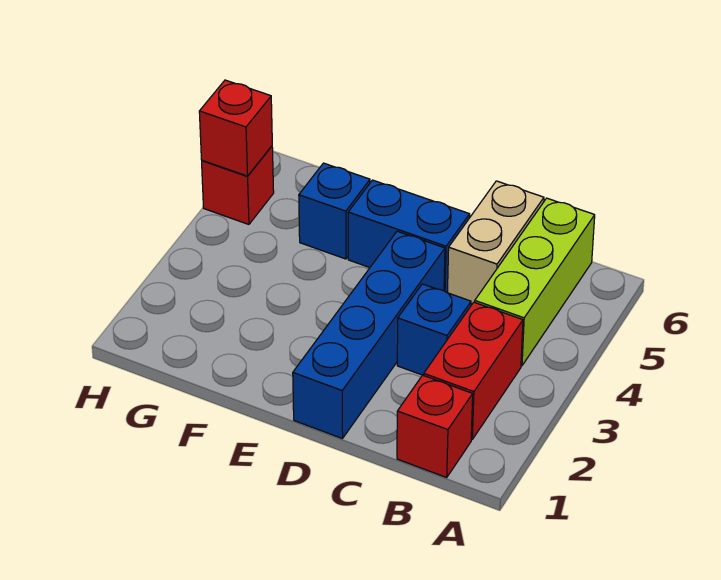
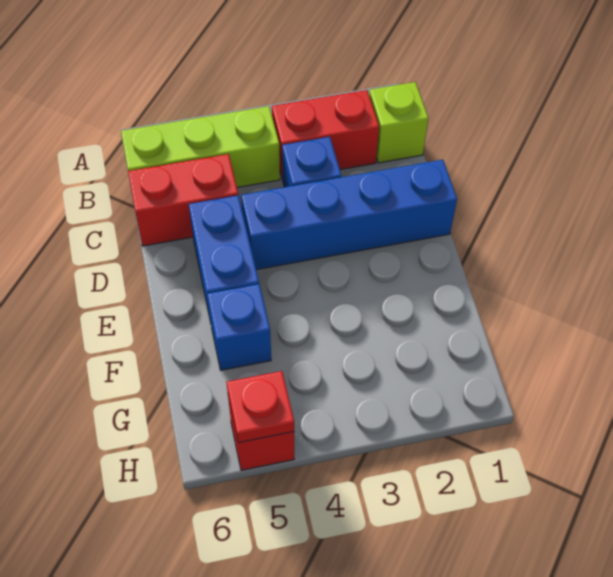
red 1x1 brick [397,375,473,477] -> lime 1x1 brick [369,82,428,163]
tan 1x2 brick [448,181,544,304] -> red 1x2 brick [128,154,238,246]
red 1x1 brick [199,80,272,176] -> red 1x1 plate [227,371,294,443]

